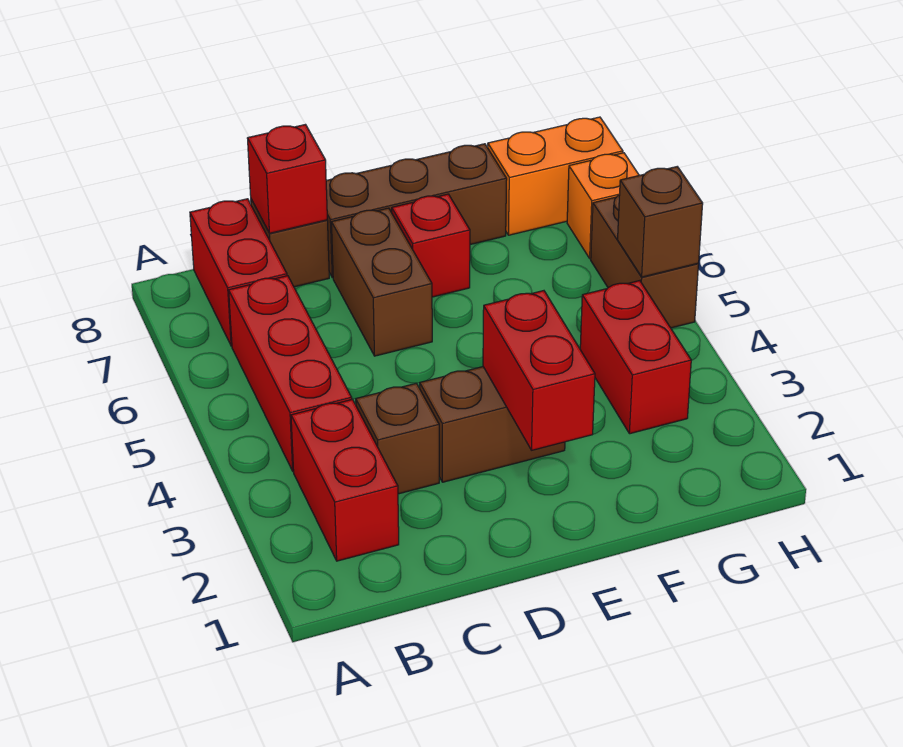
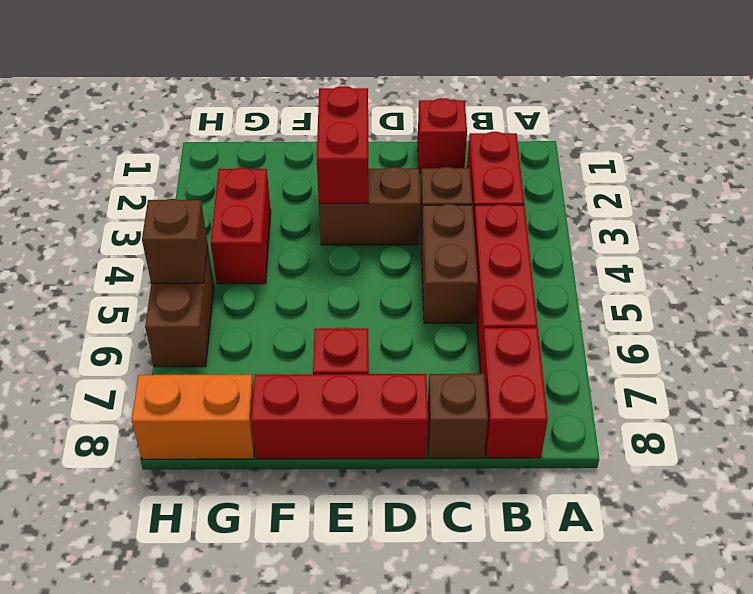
red 1x1 brick [247,125,327,233] -> red 1x1 brick moved to [418,98,467,174]
brown 1x2 brick [331,208,432,356] -> brown 1x2 brick moved to [421,204,478,323]
brown 1x3 brick [326,144,507,278] -> red 1x3 brick [251,374,428,459]
orange 1x1 brick [567,153,639,259] -> none

